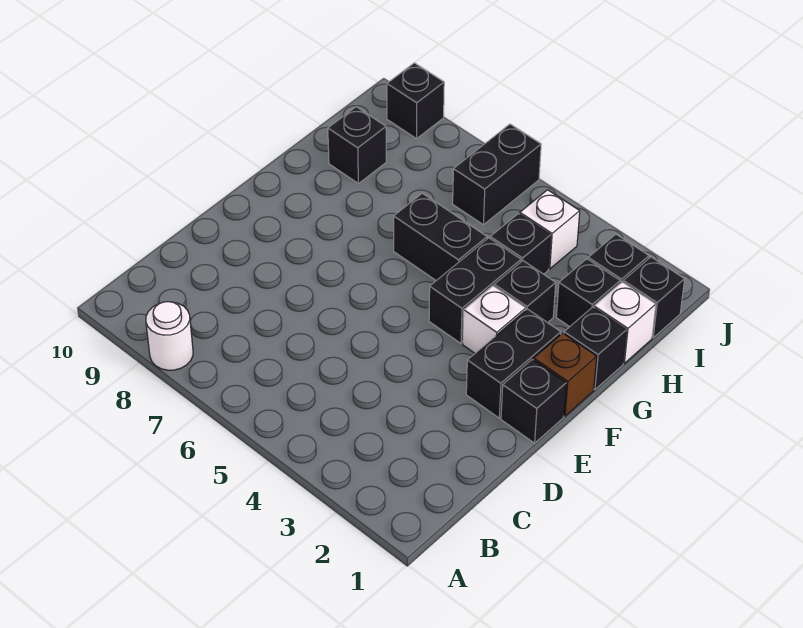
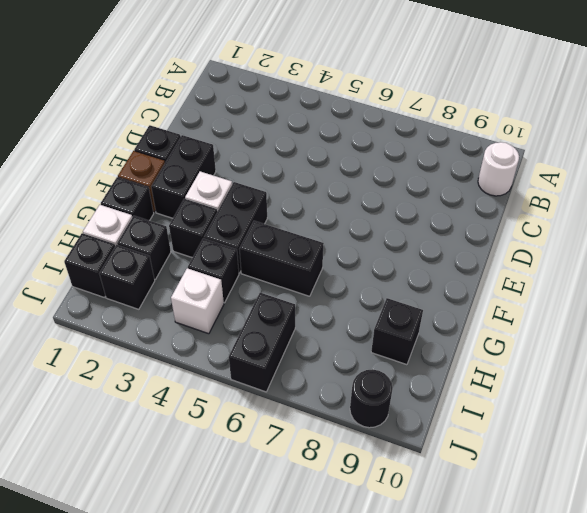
white 1x1 round brick [146,302,193,370] -> white 1x1 round brick moved to [478,142,519,196]
black 1x1 brick [387,63,444,139] -> black 1x1 round brick [350,369,393,428]

